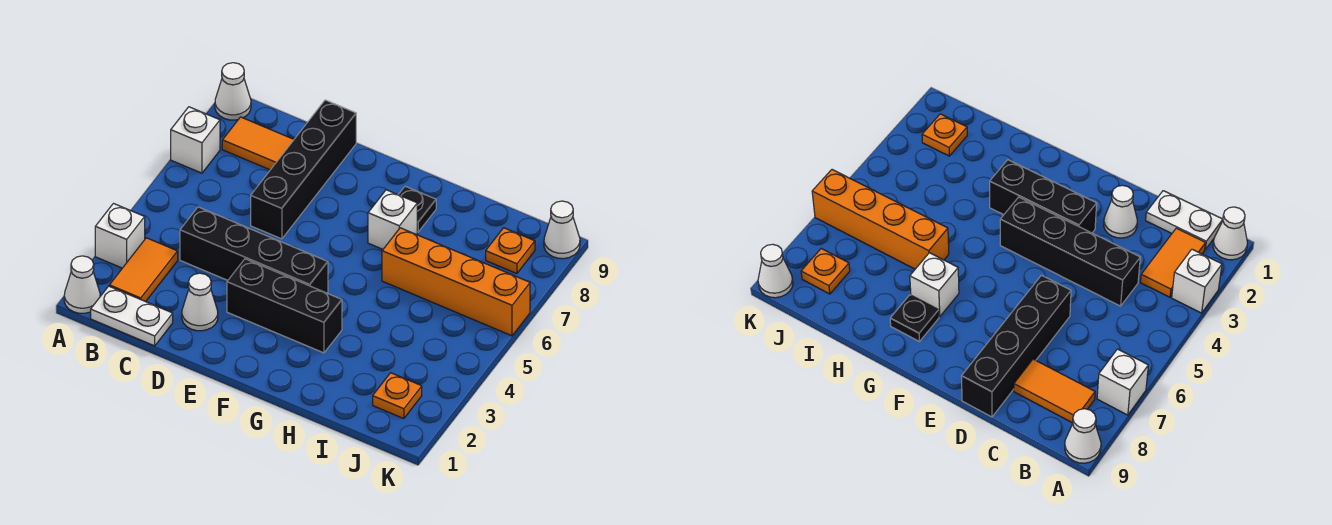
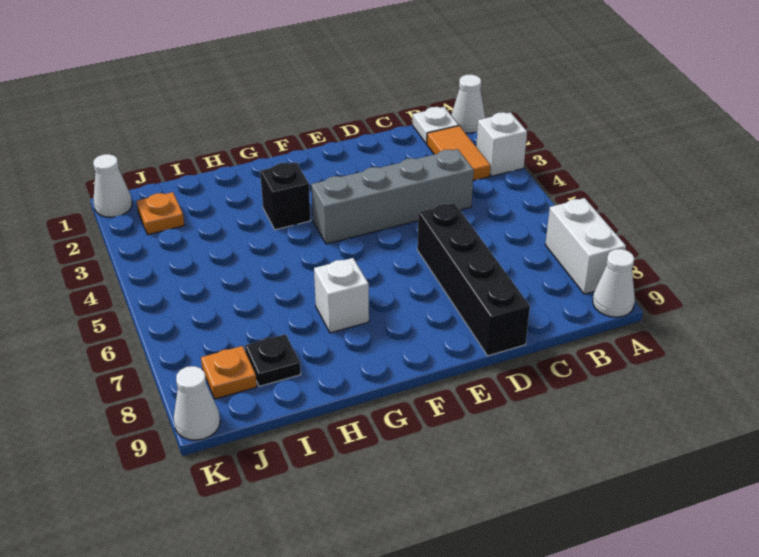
white 1x1 brick [171,107,220,173] -> white 1x2 brick [545,198,626,294]
white 1x2 plate [91,286,173,346] -> white 1x1 plate [413,107,459,144]
orange 1x2 tile [222,117,294,170] -> none
black 1x4 brick [180,207,328,293] -> grey 1x4 brick [311,149,474,244]
white 1x1 cone [182,273,218,331] -> white 1x1 cone moved to [93,154,132,217]
black 1x3 brick [227,259,342,353] -> black 1x1 brick [260,162,311,230]
black 1x1 plate [398,186,436,232] -> black 1x1 plate moved to [245,334,301,386]
orange 1x4 brick [382,228,530,336] -> none

